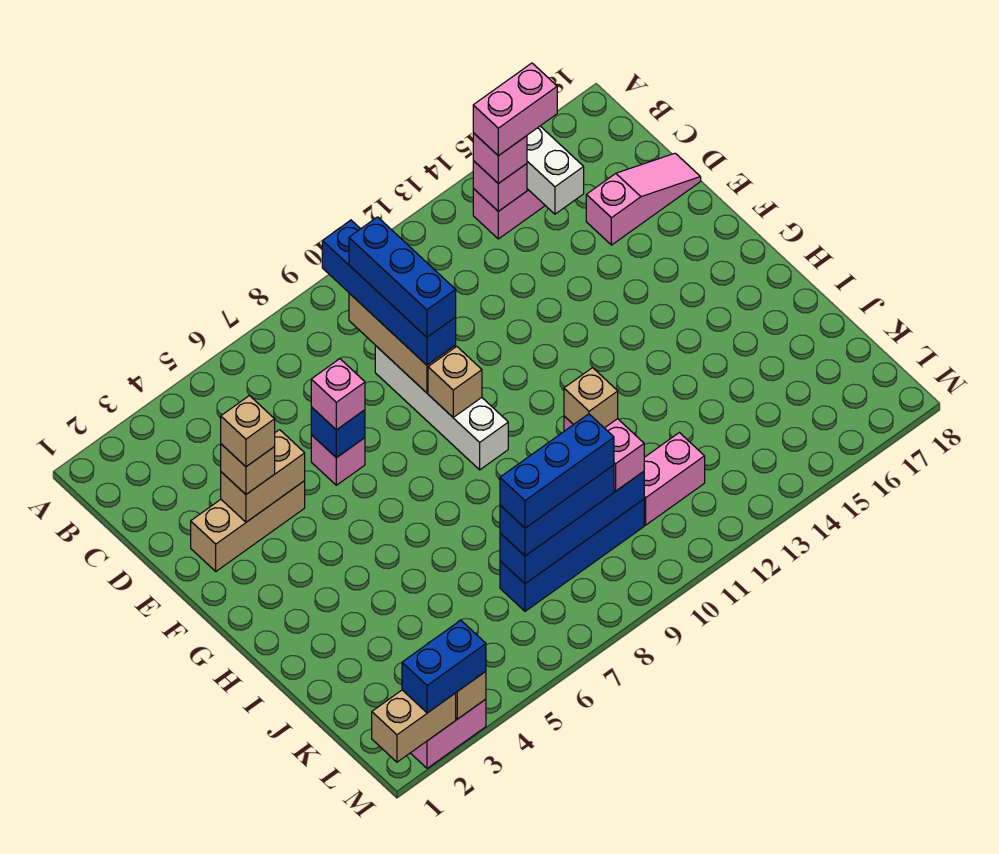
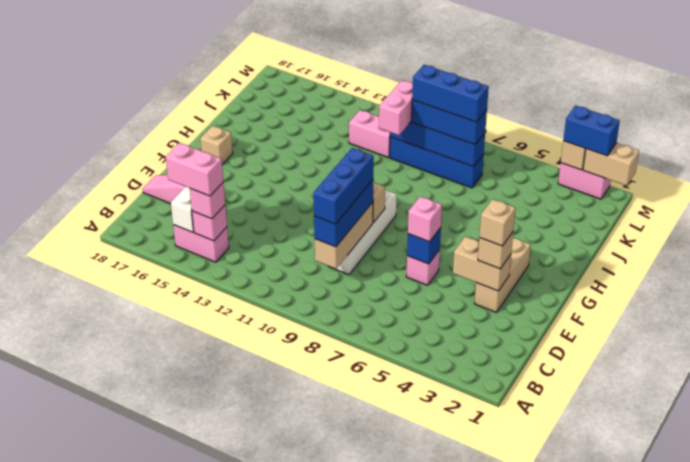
blue 1x4 brick [322,220,456,365] -> blue 1x3 brick [314,180,373,247]
tan 1x3 brick [191,481,305,571] -> tan 1x3 brick turned to [474,238,531,312]
tan 1x1 brick [564,368,618,428] -> tan 1x1 brick moved to [200,126,233,165]

